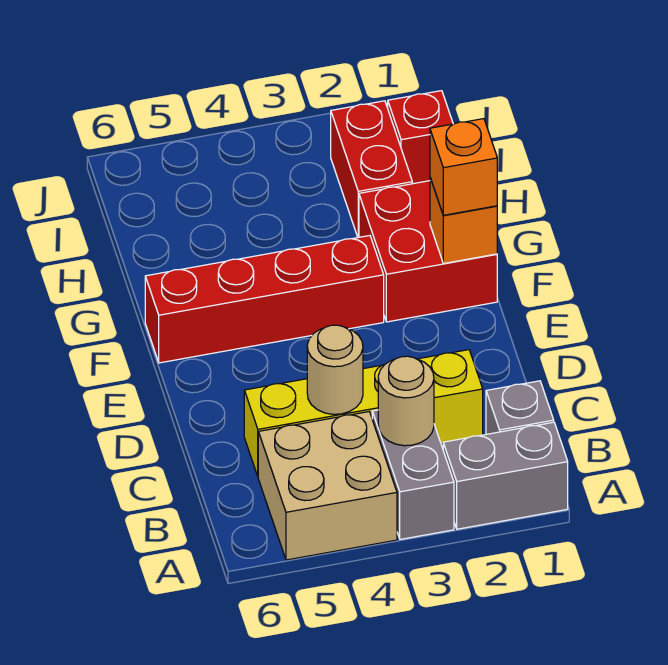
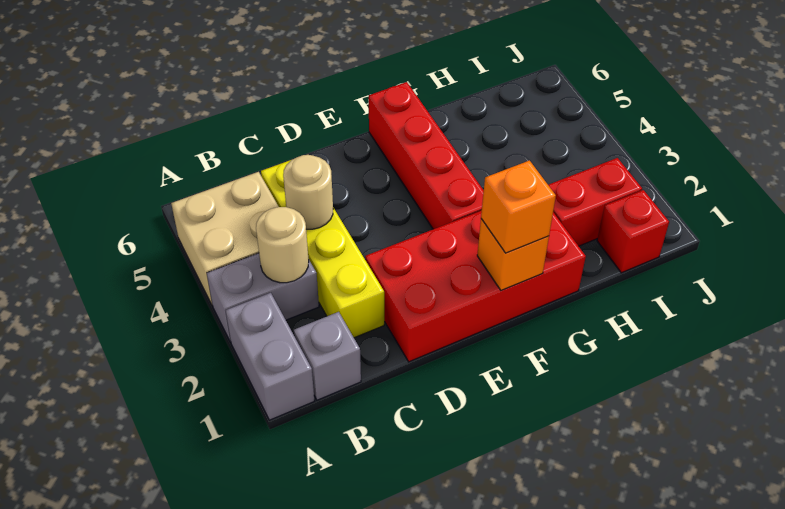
red 2x2 brick [359,181,497,322] -> red 2x4 brick [365,211,586,362]

